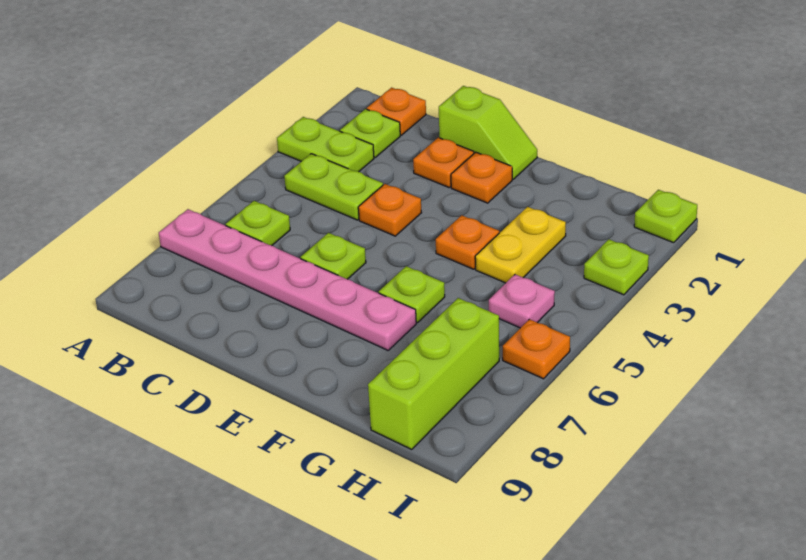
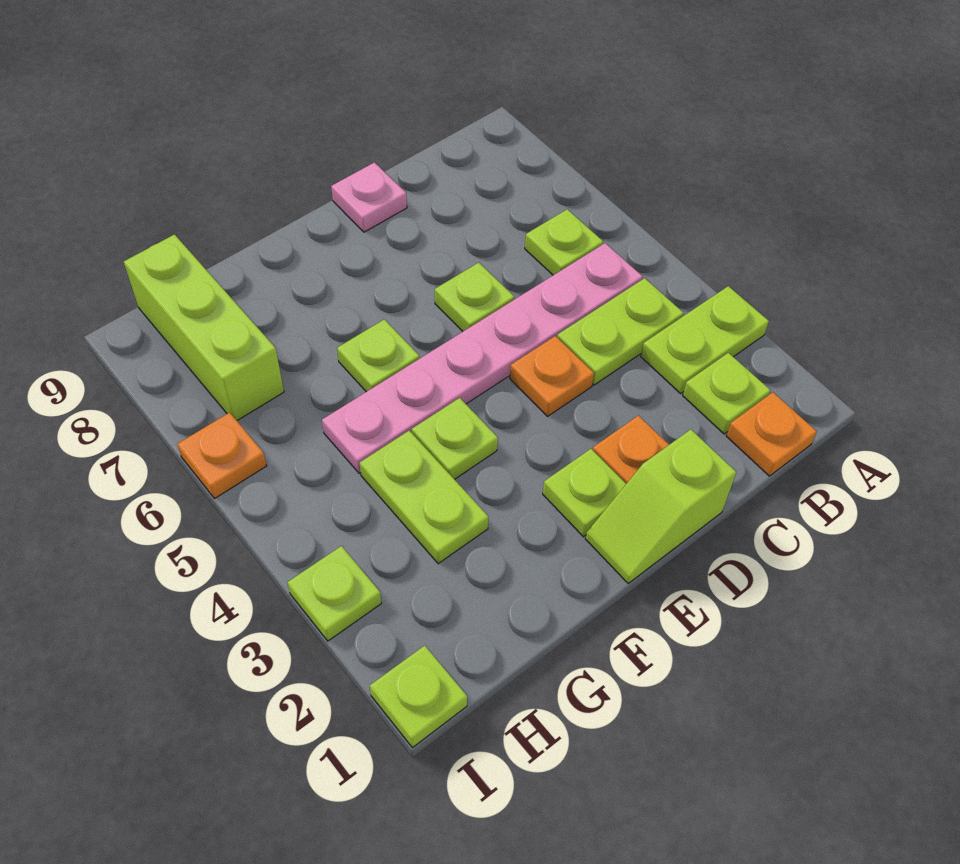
pink 1x6 plate [159,209,416,350] -> pink 1x6 plate moved to [322,243,643,473]
orange 1x1 plate [451,152,512,203] -> lime 1x1 plate [543,449,626,537]
orange 1x1 plate [436,215,499,269] -> lime 1x1 plate [412,398,498,479]
yellow 1x2 plate [475,207,566,283] -> lime 1x2 plate [360,431,488,564]
pink 1x1 plate [489,274,555,328] -> pink 1x1 plate moved to [331,162,407,232]

